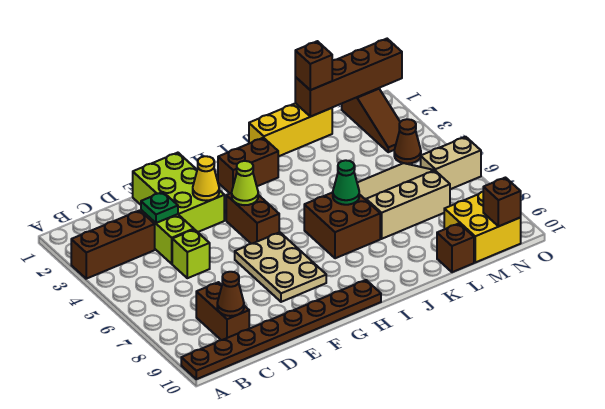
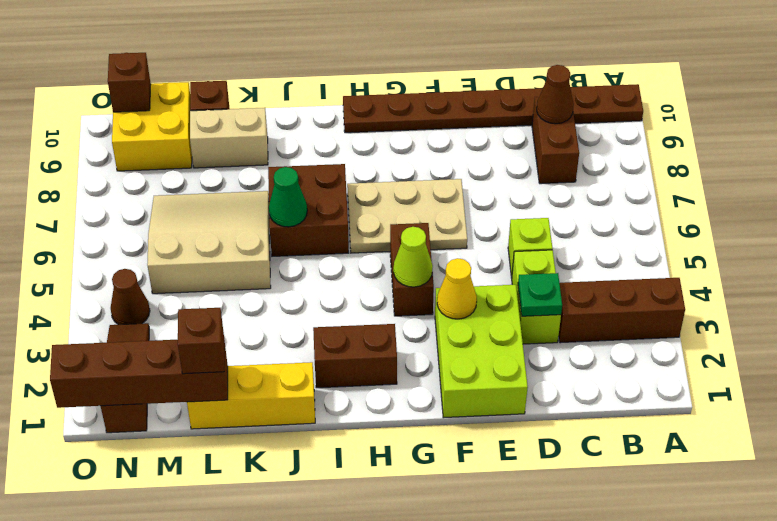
tan 2x3 plate [235,232,326,302] -> tan 2x3 plate turned to [347,179,467,253]
tan 3x3 slope [357,163,450,239] -> tan 3x3 slope turned to [147,191,271,294]
tan 1x2 brick [421,137,481,189] -> tan 1x2 brick moved to [190,108,268,168]

